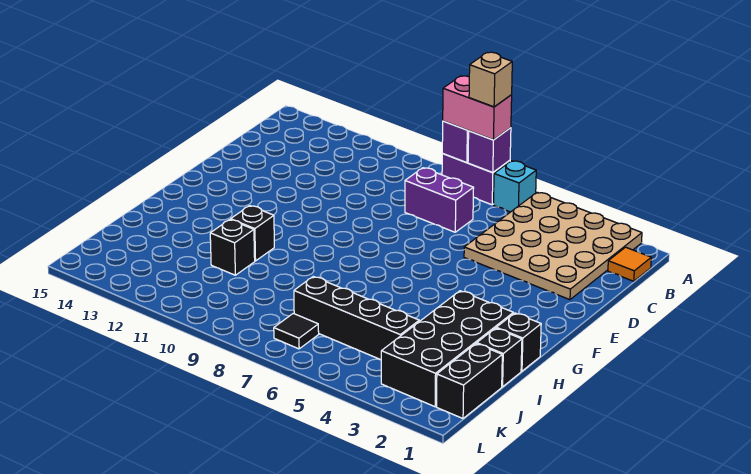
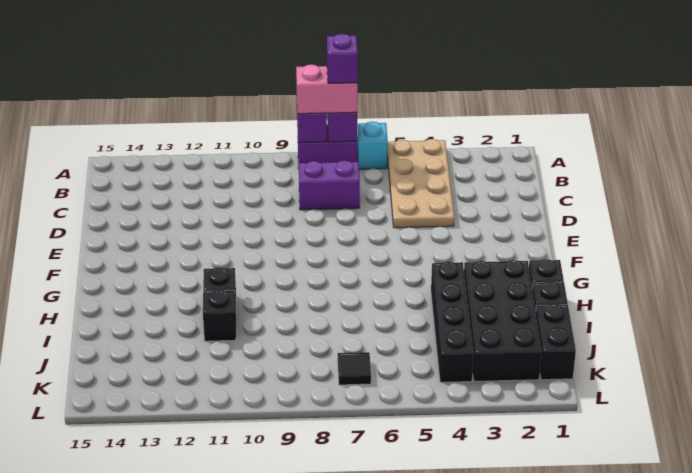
tan 4x4 plate [464,192,642,300] -> tan 2x4 plate [387,139,454,228]
tan 1x1 brick [469,52,512,107] -> purple 1x1 brick [327,34,358,84]
orange 1x1 tile [608,247,651,281] -> none
black 1x4 brick [294,277,419,360] -> black 1x4 brick turned to [431,262,474,382]

